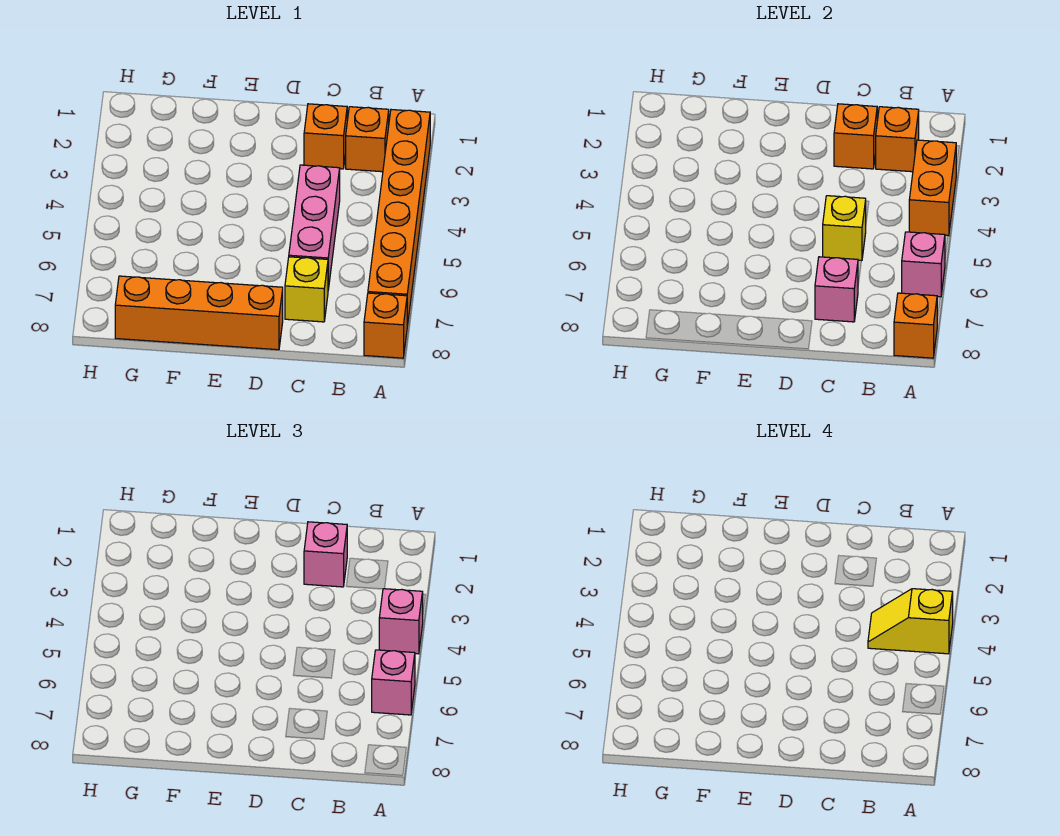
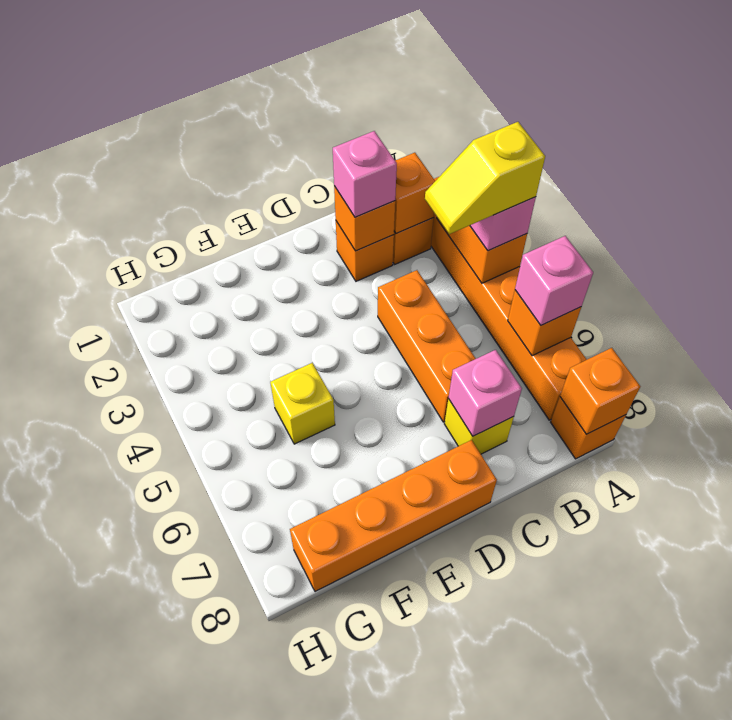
pink 1x1 brick [902,232,945,297] -> orange 1x1 brick [508,290,581,356]
pink 1x3 brick [289,165,340,289] -> orange 1x3 brick [378,270,476,422]
yellow 1x1 brick [823,196,866,261] -> yellow 1x1 brick moved to [270,363,335,444]

